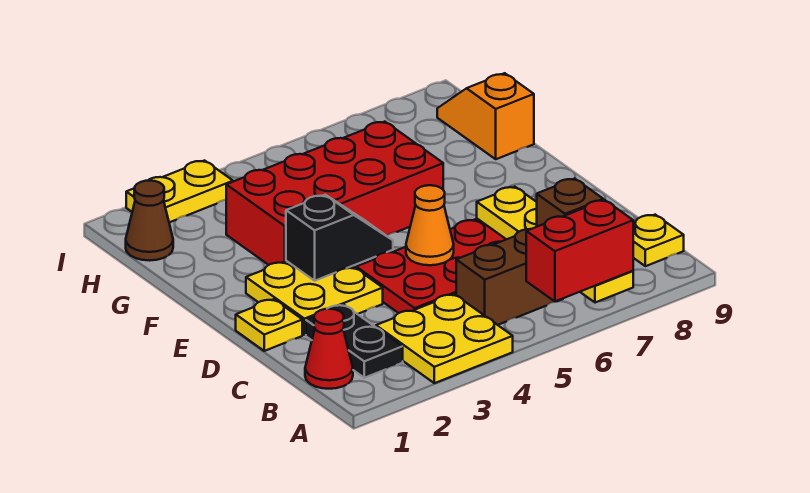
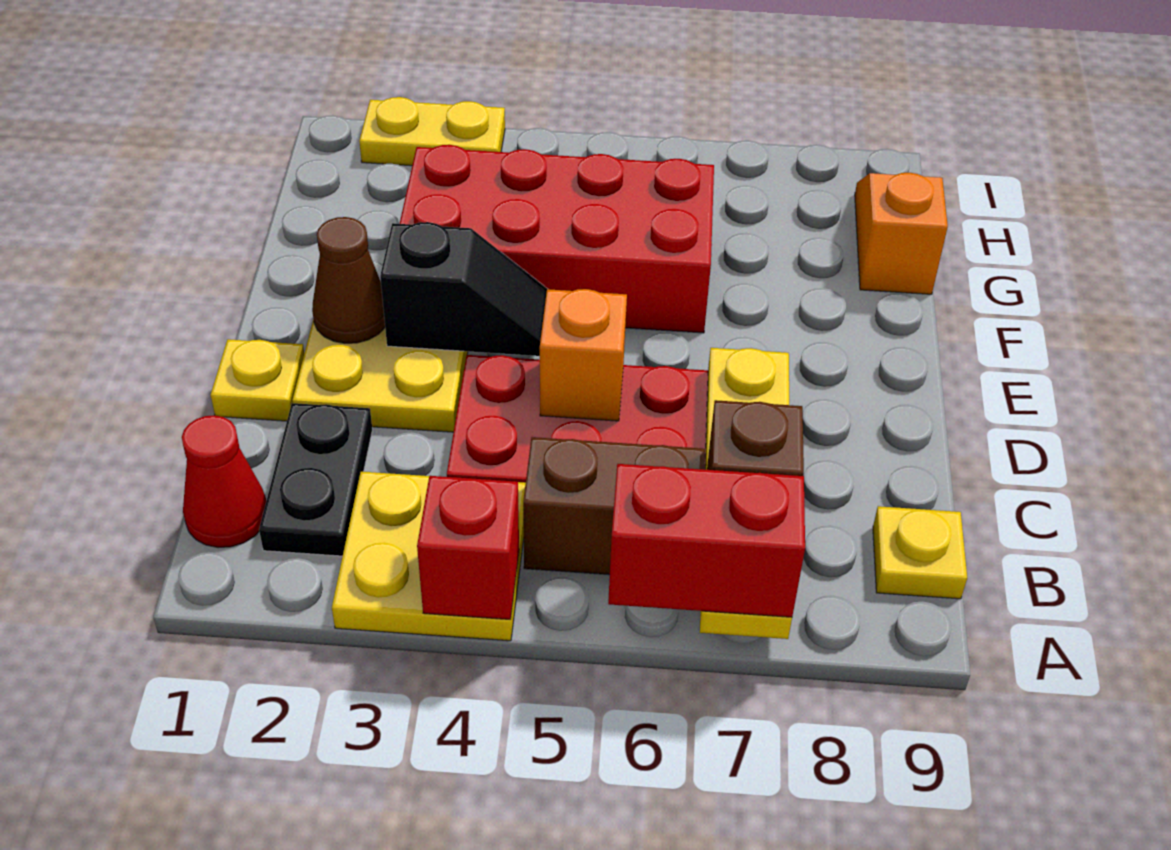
none -> red 1x1 brick [417,476,519,620]
orange 1x1 cone [406,185,454,265] -> orange 1x1 brick [540,289,627,421]
brown 1x1 cone [126,181,173,261] -> brown 1x1 cone moved to [312,217,385,343]

